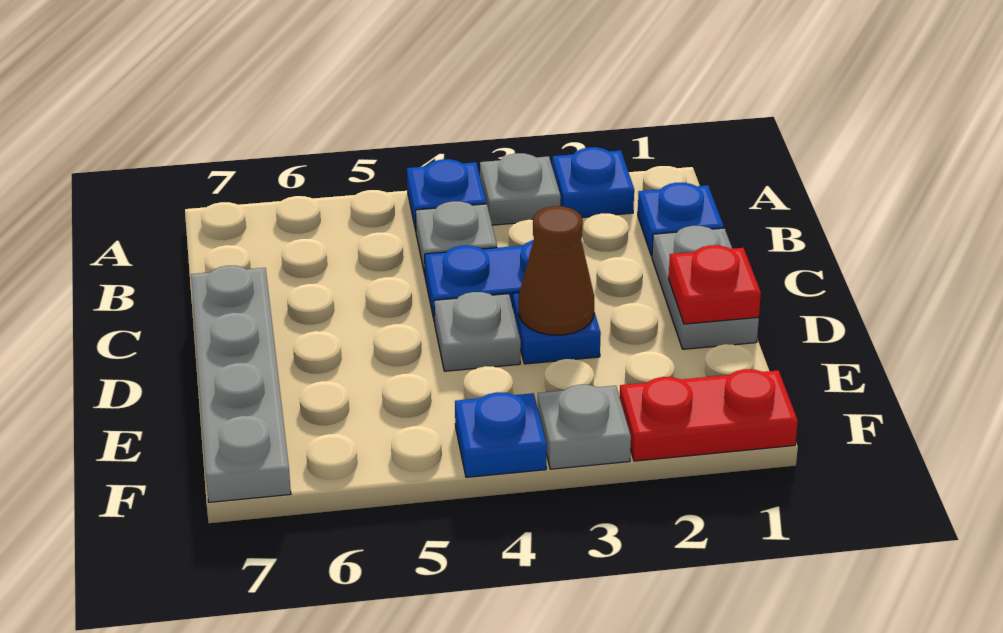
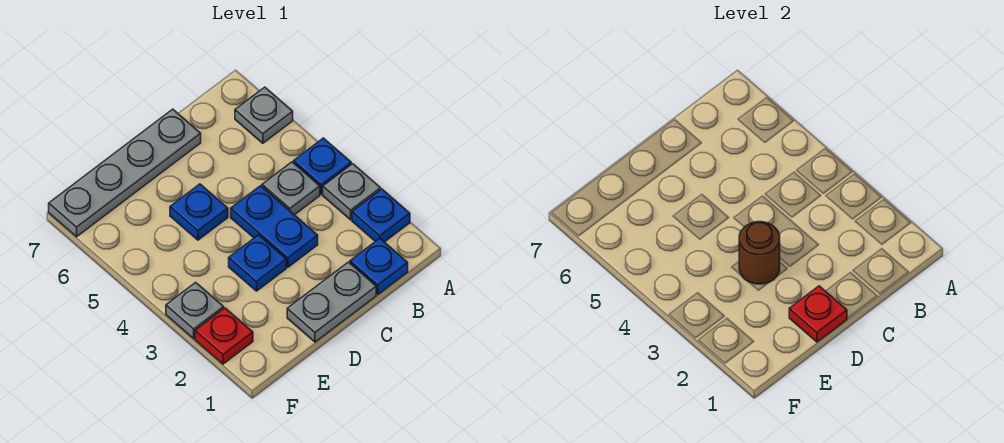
brown 1x1 cone [519,206,594,335] -> brown 1x1 round brick [739,222,780,284]
grey 1x1 plate [434,292,521,371] -> grey 1x1 plate moved to [235,87,293,143]
red 1x2 plate [620,369,798,461] -> red 1x1 plate [195,308,253,364]
blue 1x1 plate [455,392,547,477] -> blue 1x1 plate moved to [170,184,228,240]

